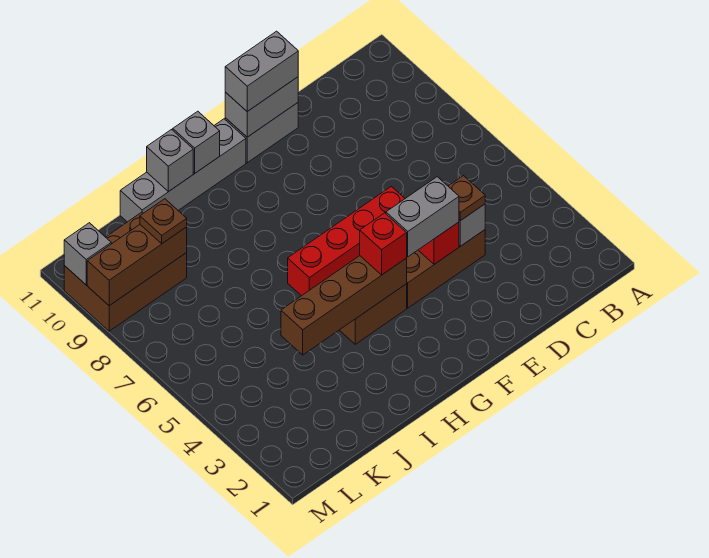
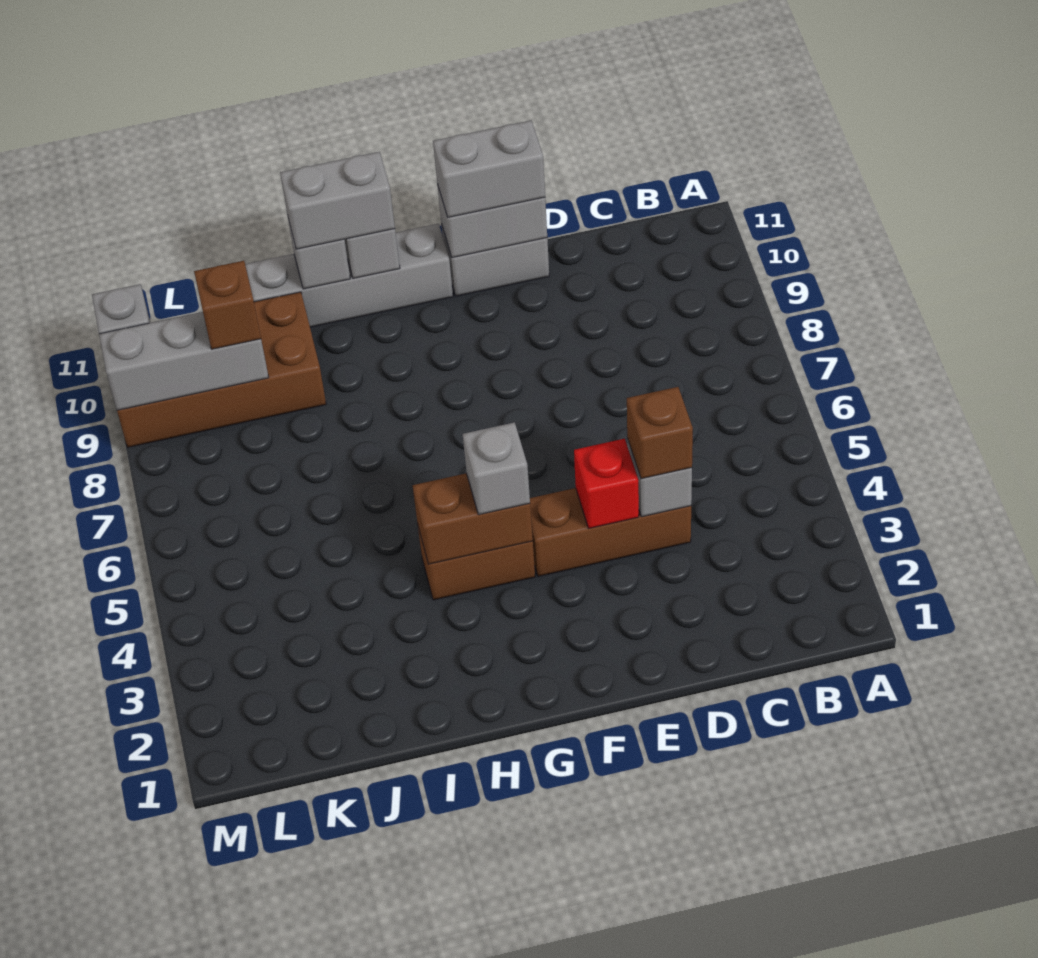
brown 1x1 plate [448,176,485,221] -> brown 1x1 brick [627,387,693,479]
grey 1x2 brick [386,177,459,257] -> grey 1x2 brick moved to [280,152,395,249]
red 1x4 brick [288,186,405,296] -> none
brown 1x4 brick [281,256,407,355] -> brown 1x2 brick [413,473,533,564]
red 1x1 brick [360,213,407,275] -> grey 1x1 brick [463,422,530,515]
brown 2x3 brick [64,212,187,331] -> brown 2x4 brick [117,292,326,447]
brown 1x3 brick [87,225,187,306] -> grey 1x3 brick [99,312,269,410]
brown 1x1 plate [140,199,187,243] -> brown 1x1 brick [194,261,261,349]

